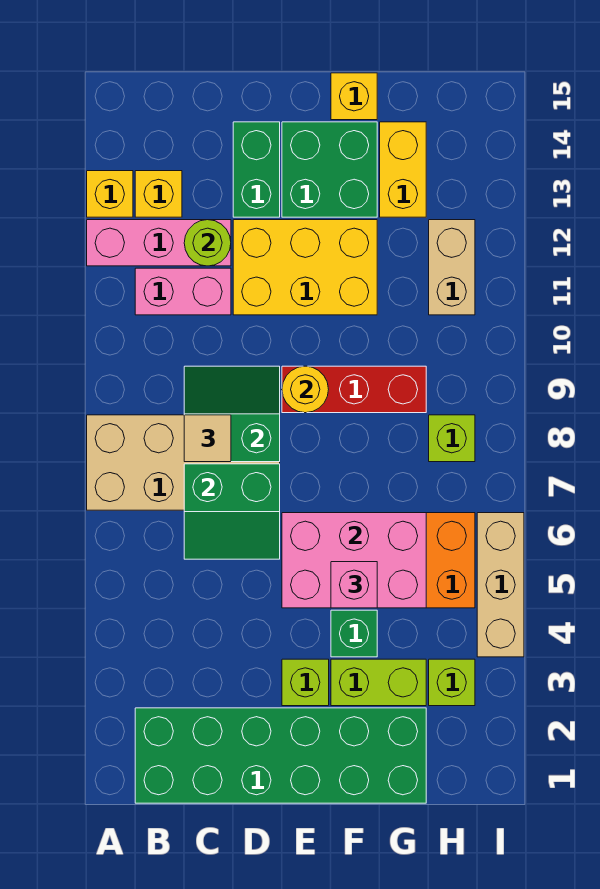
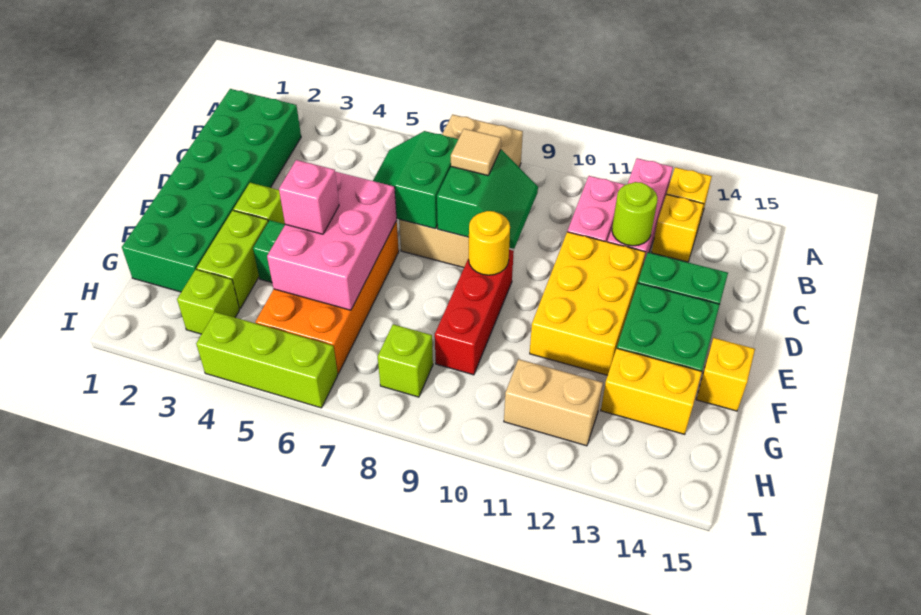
tan 1x3 brick [477,513,524,657] -> lime 1x3 brick [196,312,338,408]

